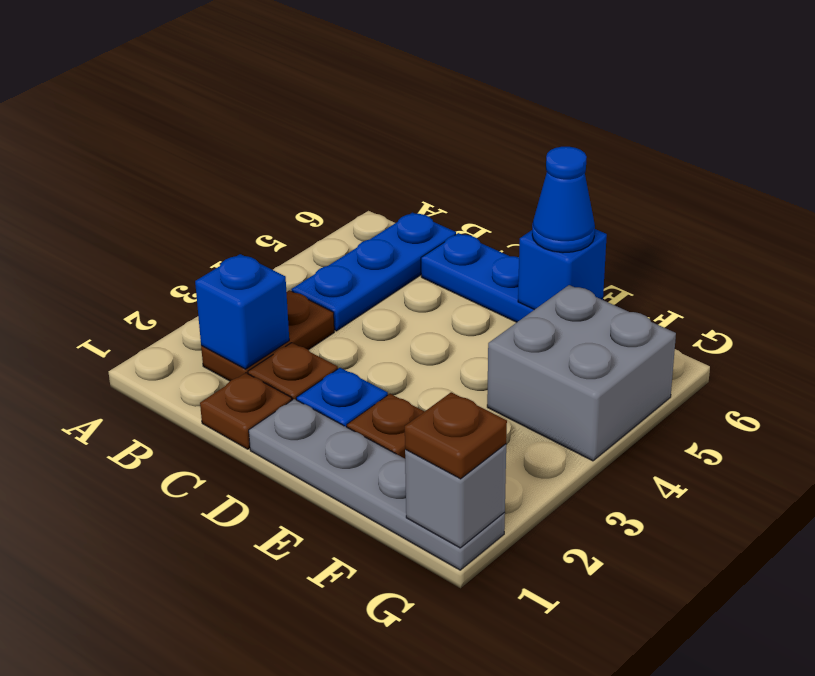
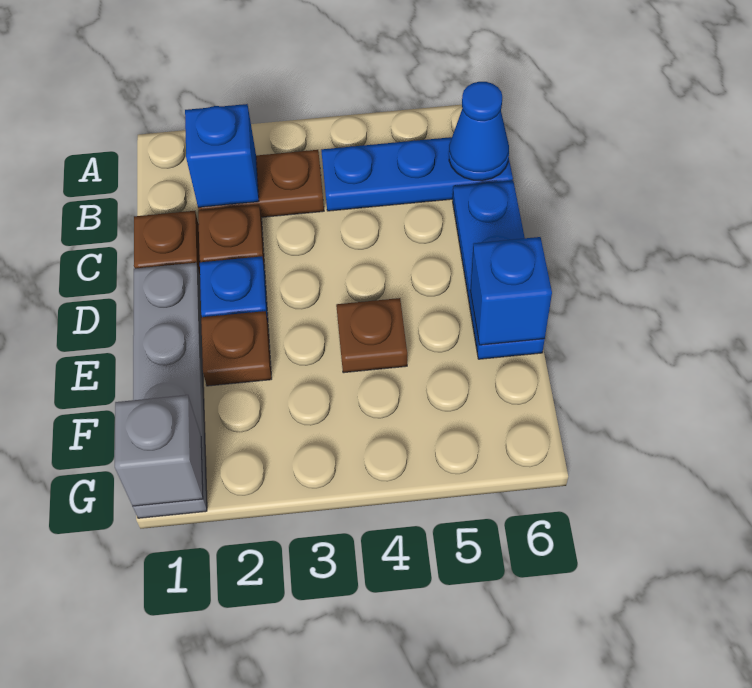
blue 1x1 cone [532,147,595,253] -> blue 1x1 cone moved to [449,82,509,181]
grey 2x2 brick [487,285,676,461] -> none
brown 1x1 plate [405,392,507,479] -> brown 1x1 plate moved to [336,298,407,373]

